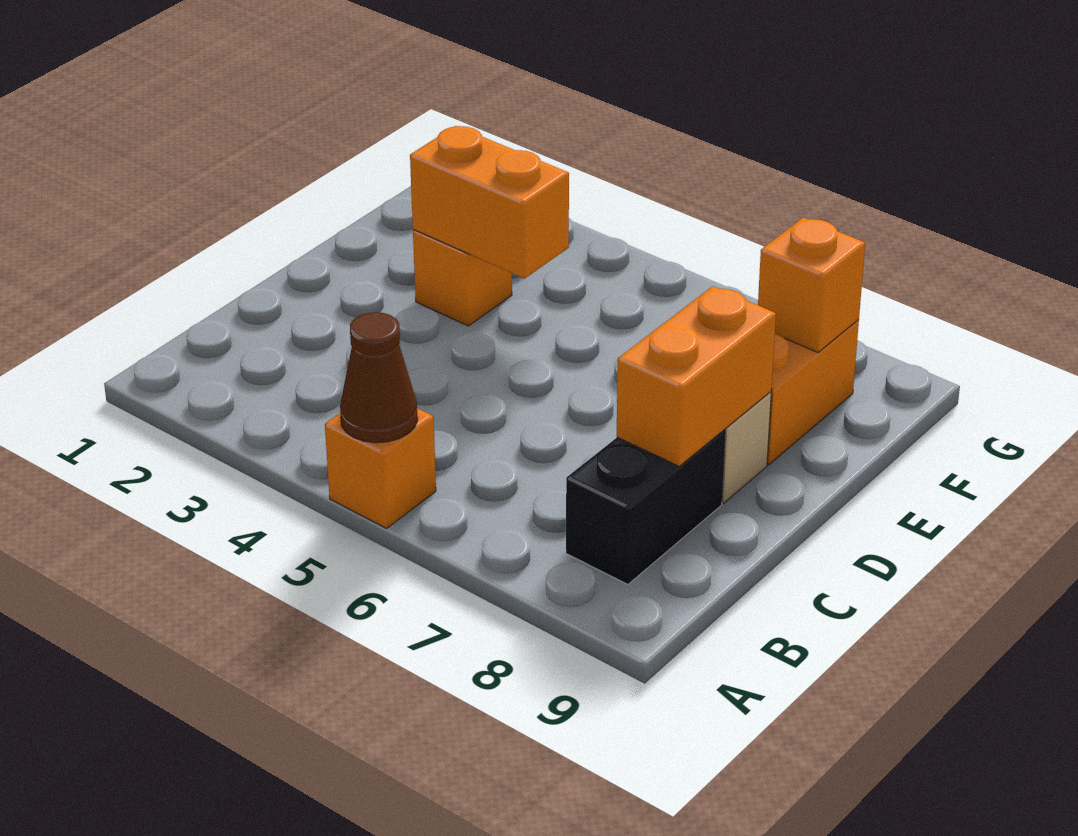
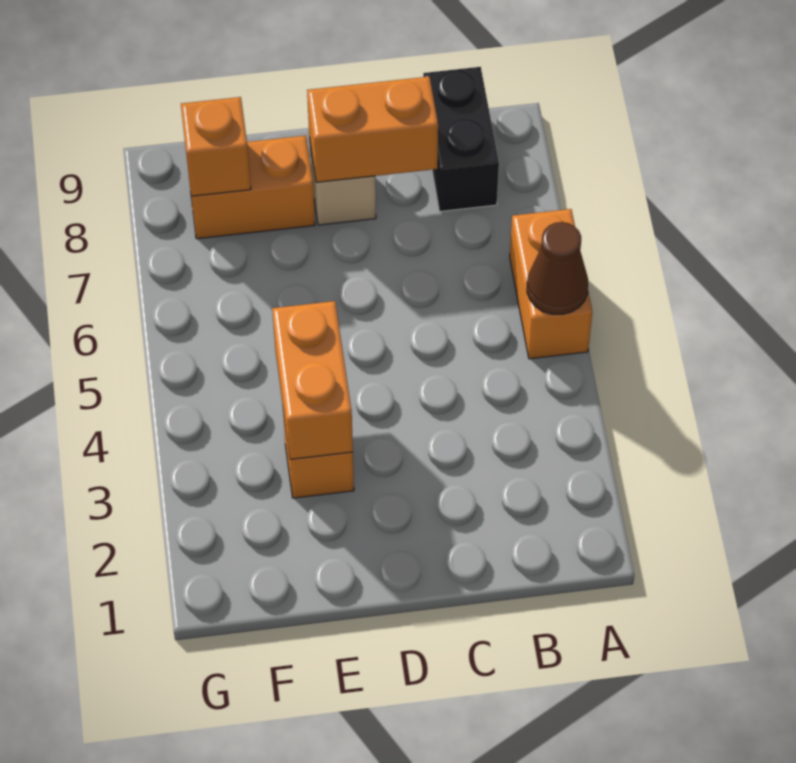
orange 1x1 brick [325,408,436,528] -> orange 1x2 brick [510,209,592,359]
black 1x2 brick [566,430,725,584] -> black 1x2 brick turned to [423,67,499,211]

